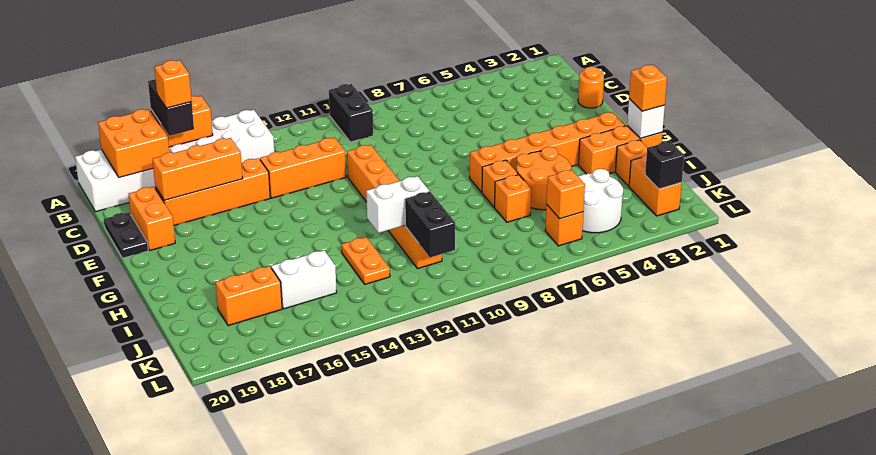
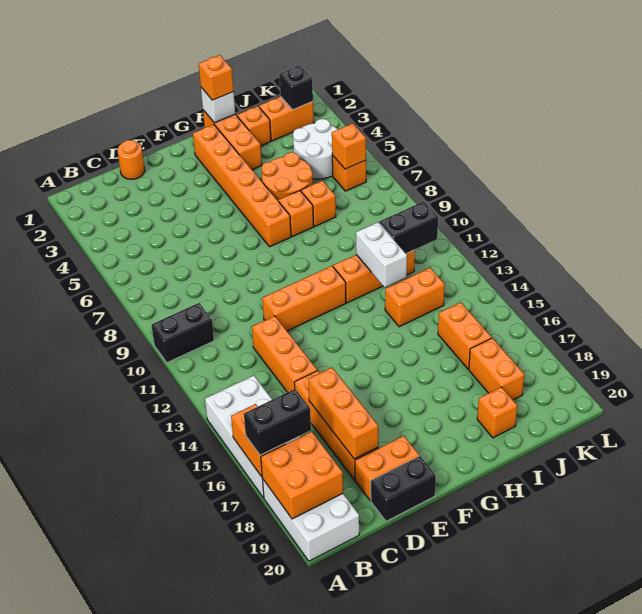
orange 1x1 brick [154,60,192,108] -> orange 1x1 brick moved to [477,387,517,438]
black 1x2 plate [104,212,148,258] -> black 1x2 brick [371,456,436,521]
orange 1x2 plate [341,237,390,284] -> orange 1x2 brick [385,268,445,327]
white 1x2 brick [271,250,337,309] -> orange 1x2 brick [438,302,492,369]

